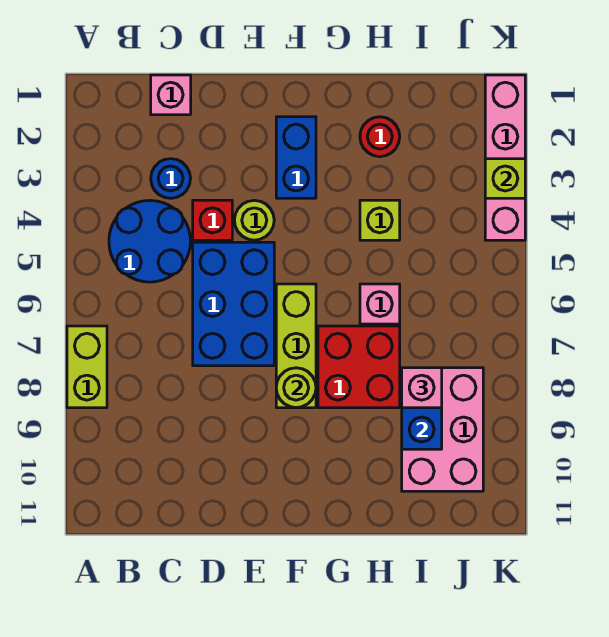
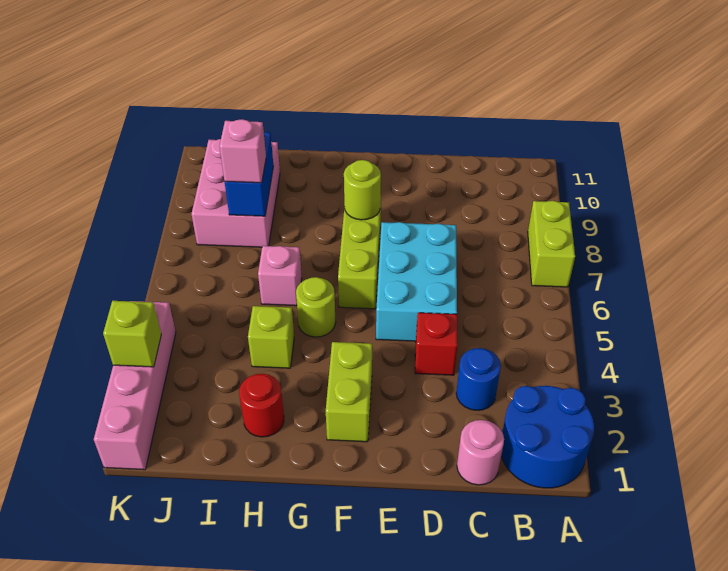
blue 2x2 round brick [109,200,191,282] -> blue 2x2 round brick moved to [501,386,594,488]
pink 1x1 brick [151,75,191,115] -> pink 1x1 round brick [457,420,504,485]
blue 2x3 brick [193,242,274,366] -> cyan 2x3 brick [376,222,457,341]
lime 1x1 round brick [234,200,274,240] -> lime 1x1 round brick moved to [296,277,336,337]
blue 1x2 brick [276,117,316,198] -> lime 1x2 brick [326,342,372,442]
red 2x2 brick [318,326,400,408] -> none

